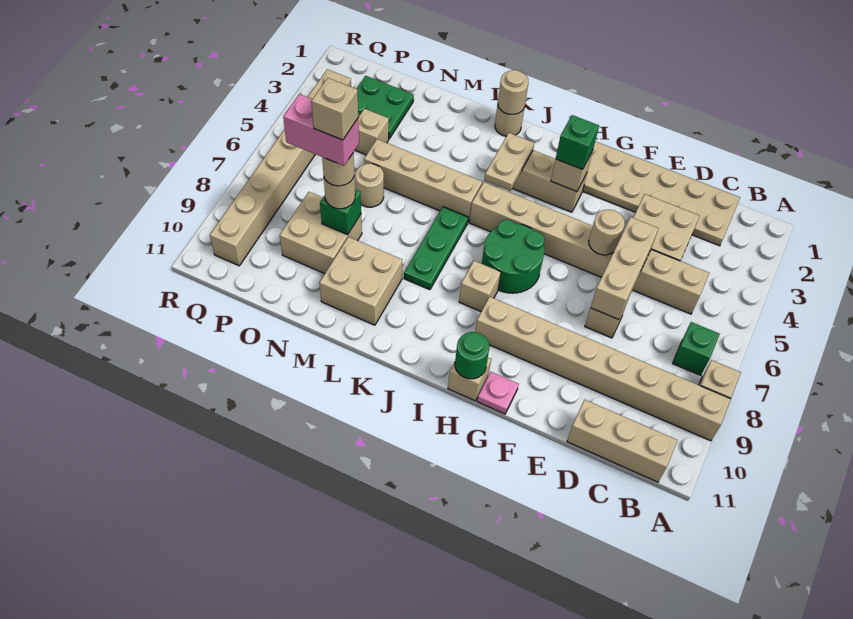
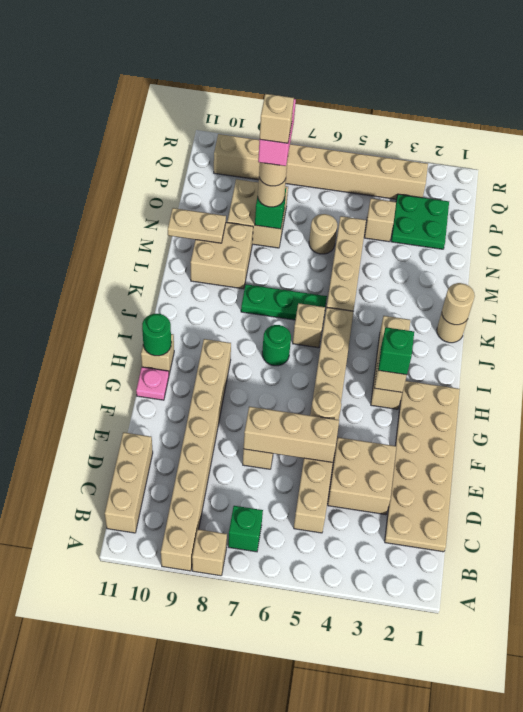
green 2x2 round brick [482,220,545,293] -> green 1x1 round brick [262,325,291,366]
tan 1x1 brick [459,261,501,312] -> tan 1x1 brick moved to [293,303,325,348]
tan 1x2 plate [484,133,534,191] -> tan 1x2 plate moved to [168,208,226,243]

